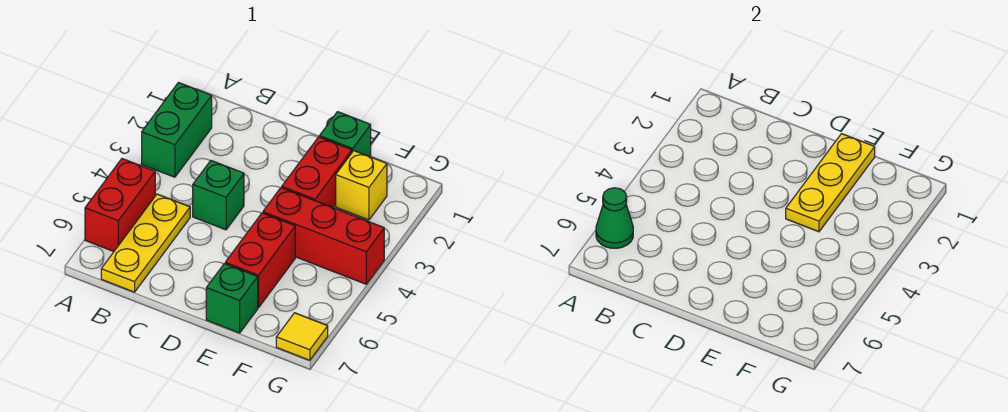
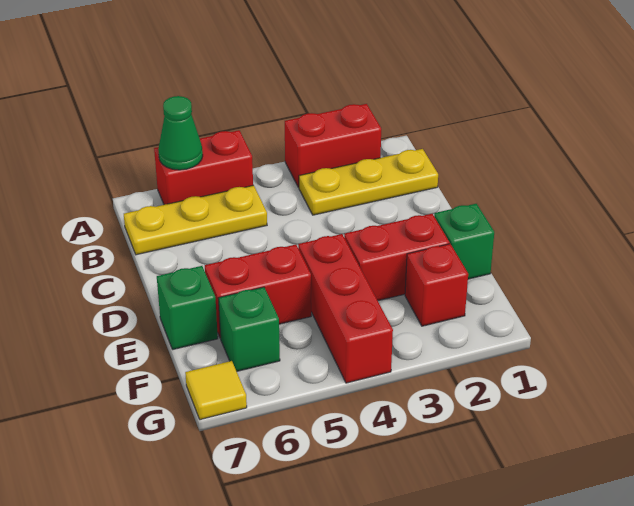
green 1x2 brick [142,83,212,177] -> red 1x2 brick [285,104,381,188]
green 1x1 brick [193,161,244,230] -> green 1x1 brick moved to [219,287,280,371]
yellow 1x3 plate [786,134,875,232] -> yellow 1x3 plate moved to [299,149,438,215]
yellow 1x1 brick [336,151,387,220] -> red 1x1 brick [405,244,468,326]

